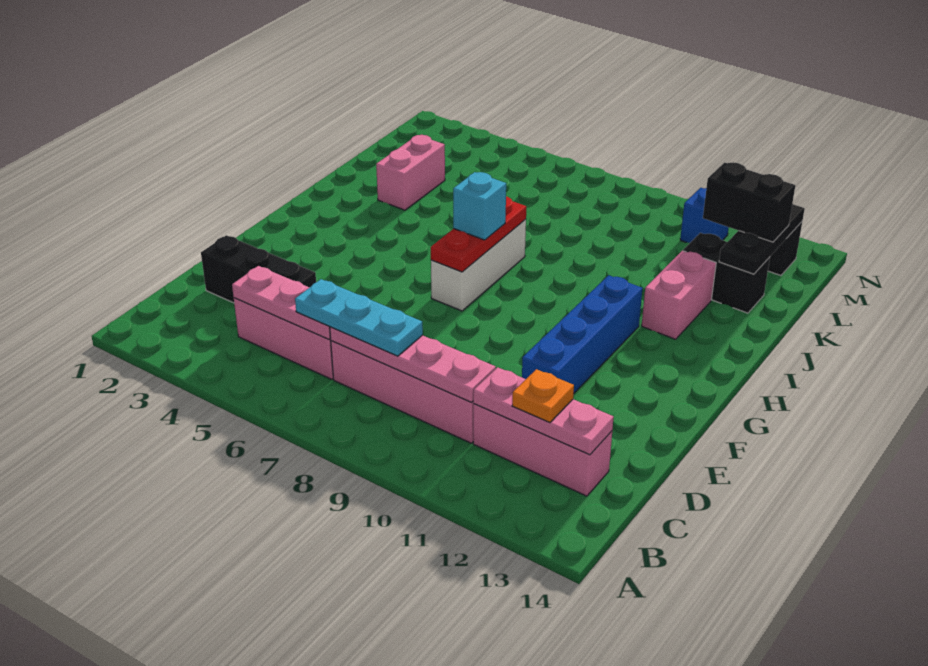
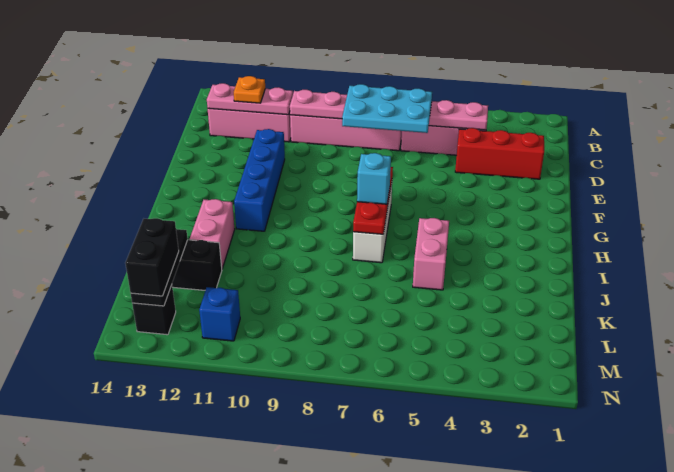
cyan 1x3 plate [295,279,423,356] -> cyan 2x3 plate [342,84,432,133]
black 1x3 brick [201,235,316,303] -> red 1x3 brick [455,128,544,179]
pink 1x2 brick [376,135,445,210] -> pink 1x2 brick moved to [413,218,449,290]
black 1x2 brick [703,162,795,242] -> black 1x2 brick turned to [125,218,179,296]

